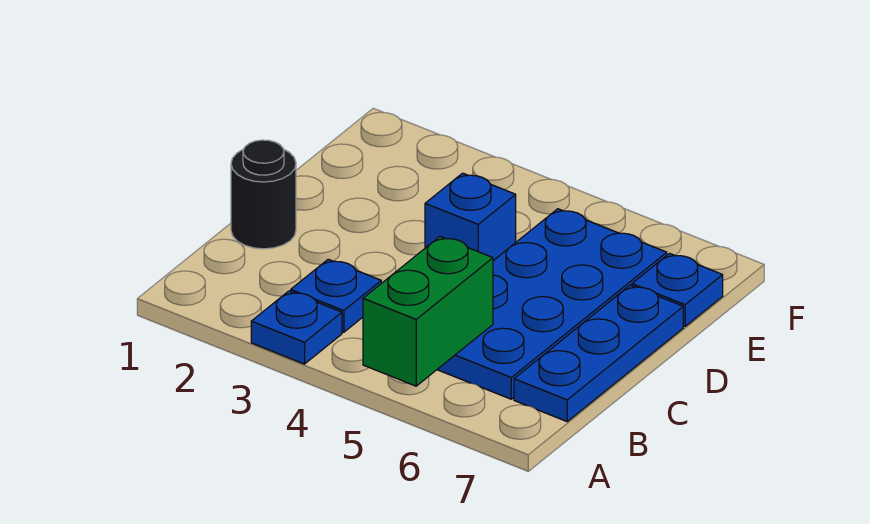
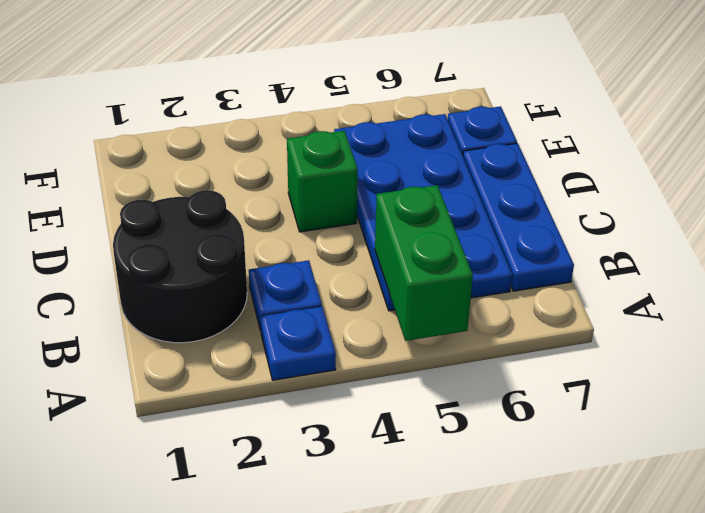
black 1x1 round brick [231,140,296,249] -> black 2x2 round brick [113,190,247,343]
blue 1x1 brick [425,173,516,261] -> green 1x1 brick [287,131,358,232]

